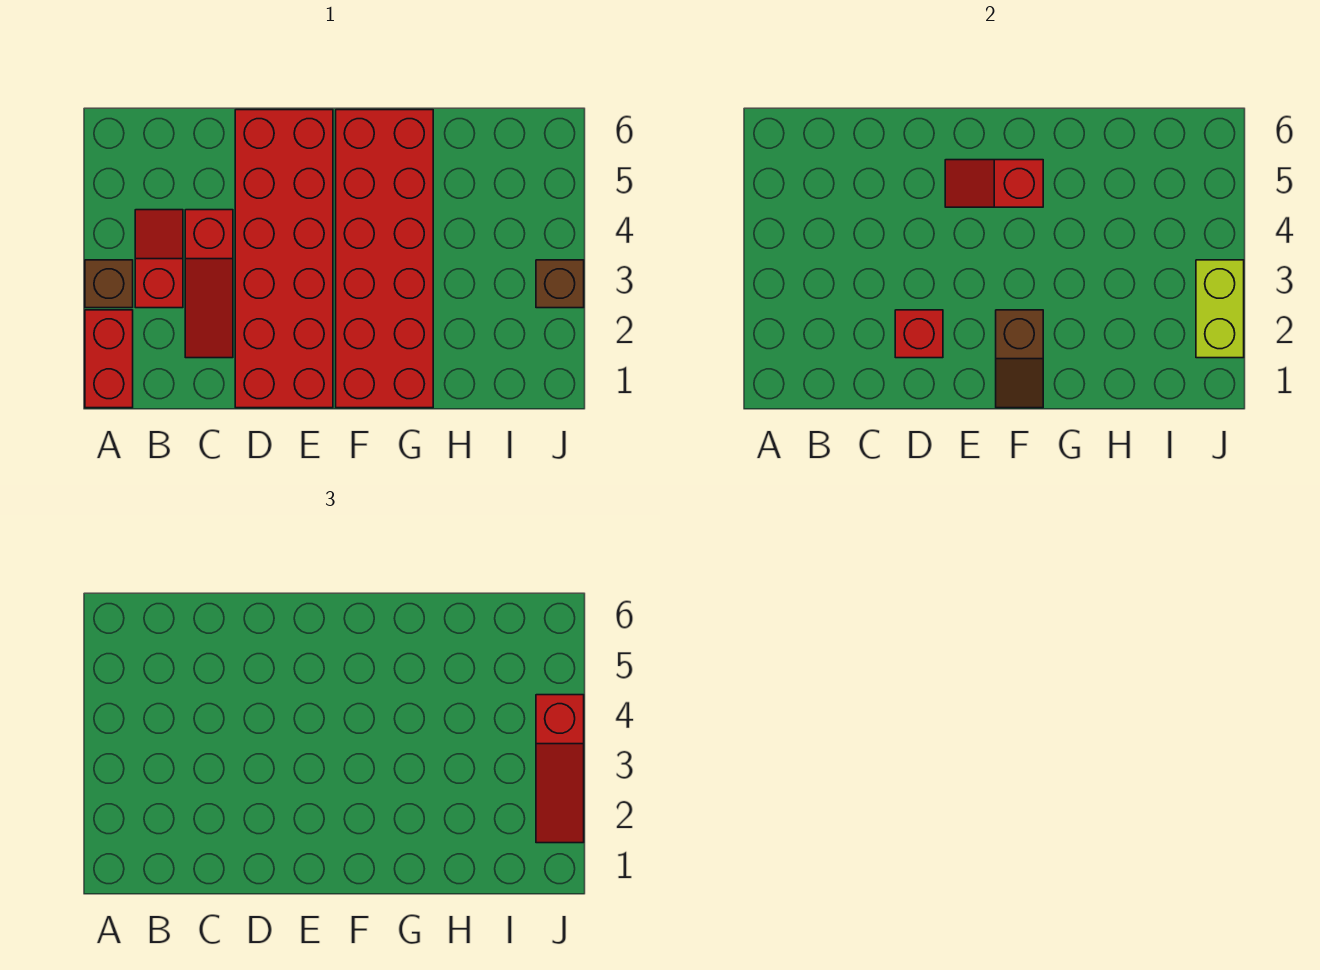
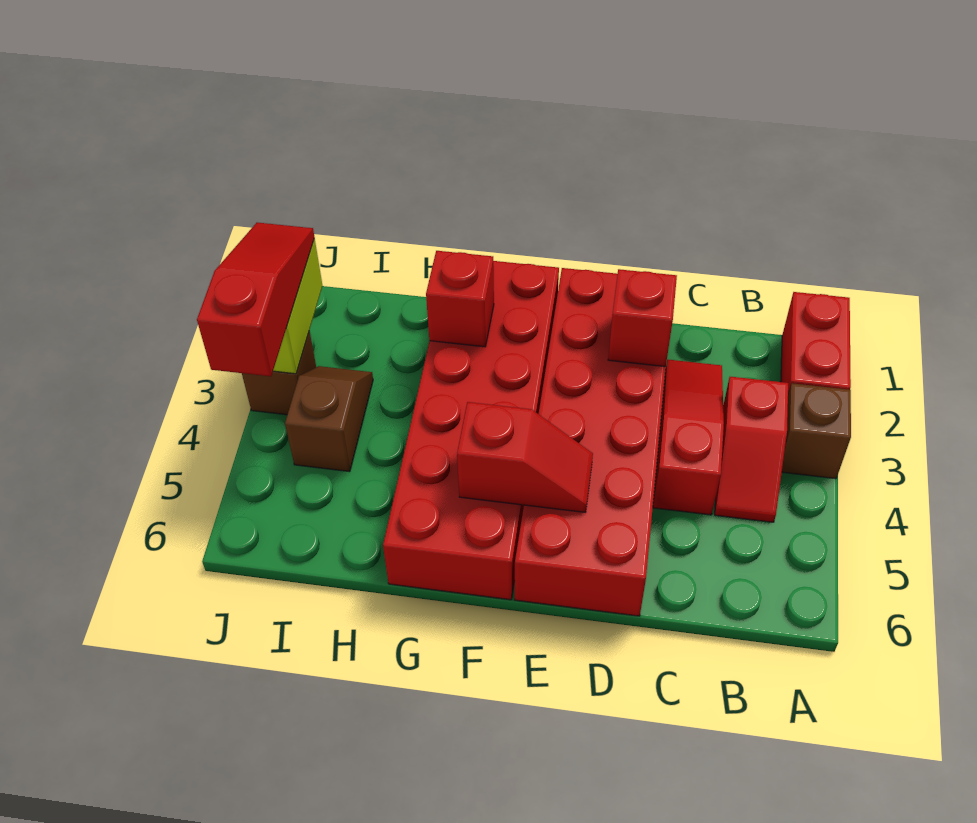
brown 1x2 slope [996,310,1043,408] -> brown 1x2 slope moved to [285,366,373,472]
none -> red 1x1 brick [426,251,494,347]

